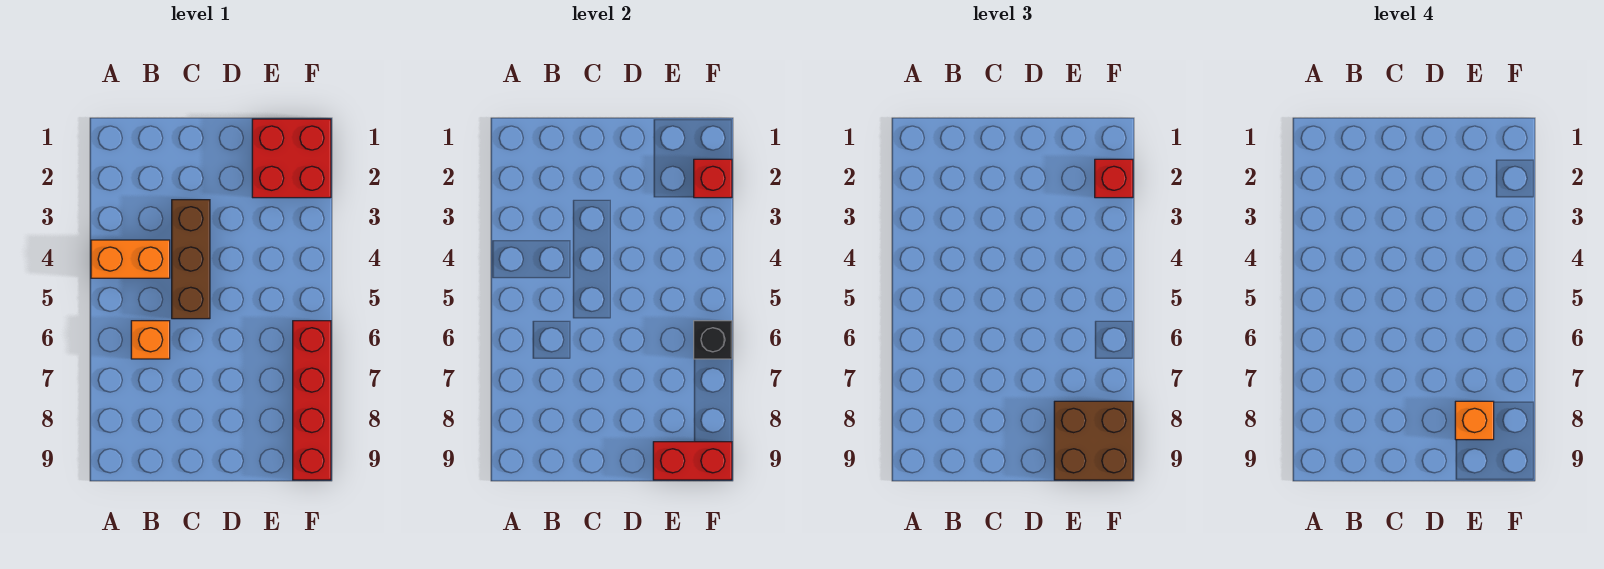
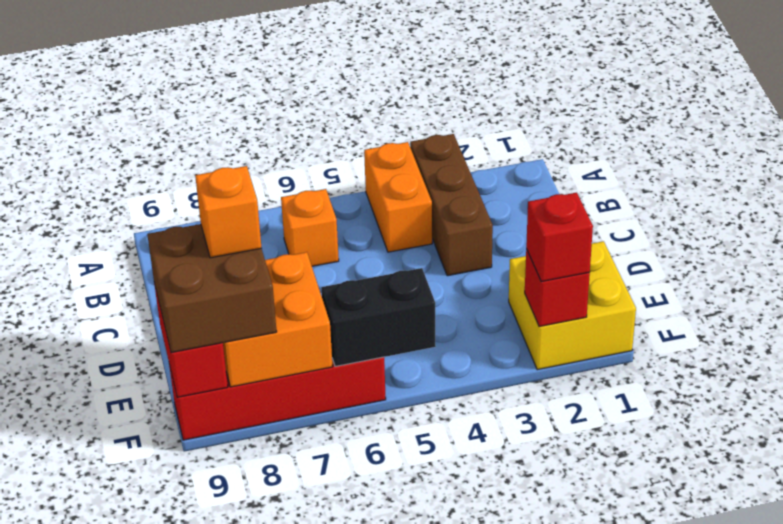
brown 1x3 brick [172,200,210,319] -> brown 1x3 brick turned to [410,134,493,276]
red 2x2 brick [252,119,331,198] -> yellow 2x2 brick [509,241,636,370]
none -> orange 2x2 brick [223,252,333,387]
black 1x1 brick [694,321,732,359] -> black 1x2 brick [321,268,436,366]

